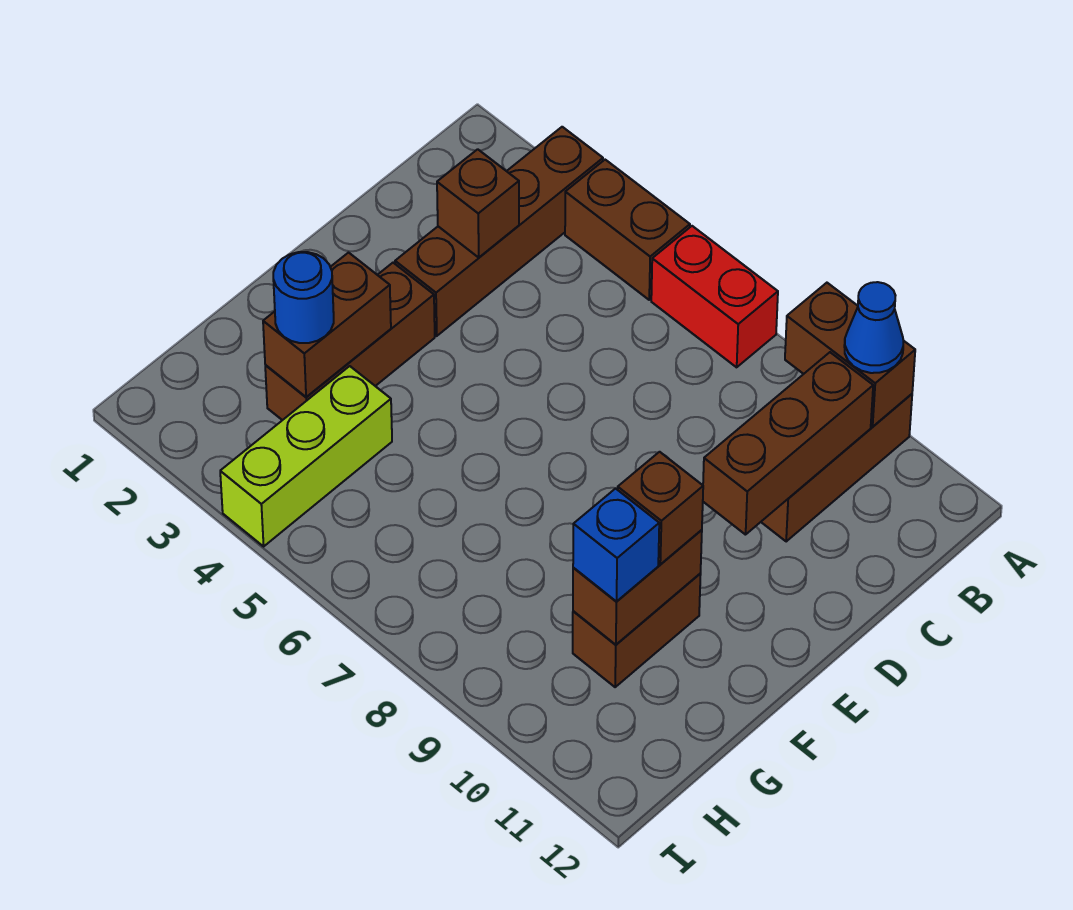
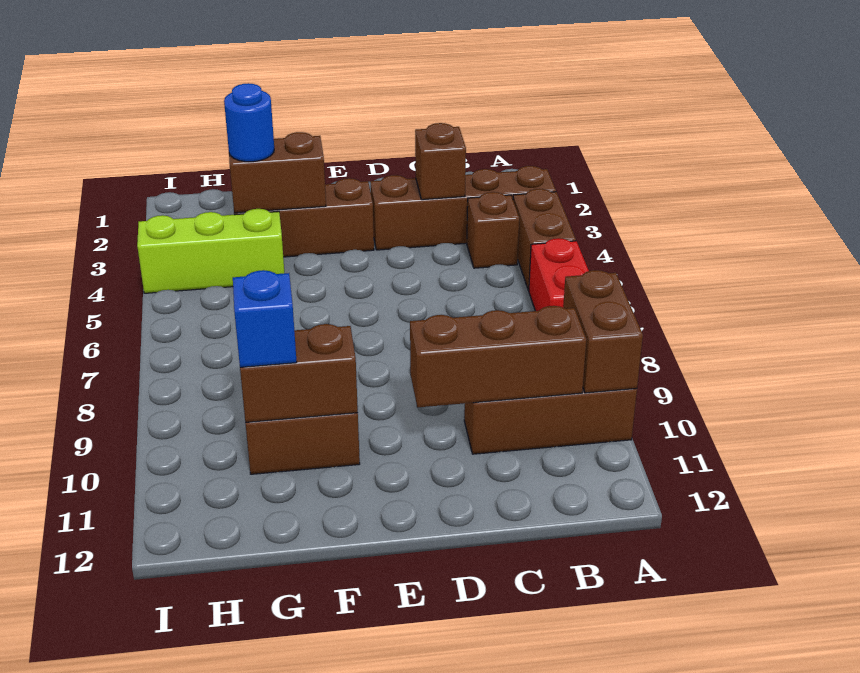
blue 1x1 cone [844,282,903,373] -> none
brown 1x1 brick [618,452,703,564] -> brown 1x1 brick moved to [467,192,519,268]

